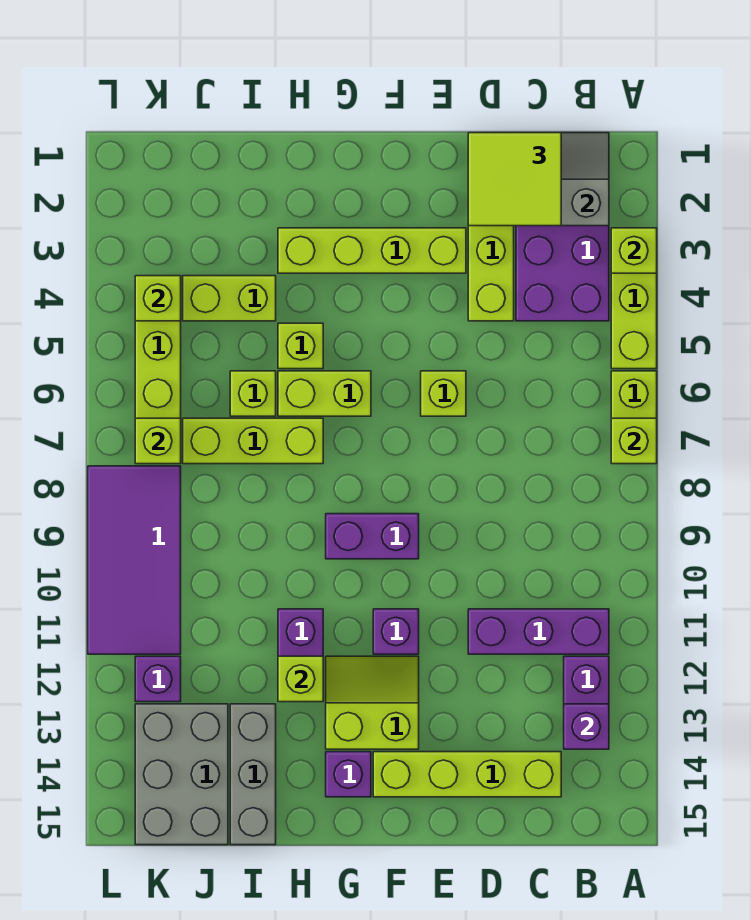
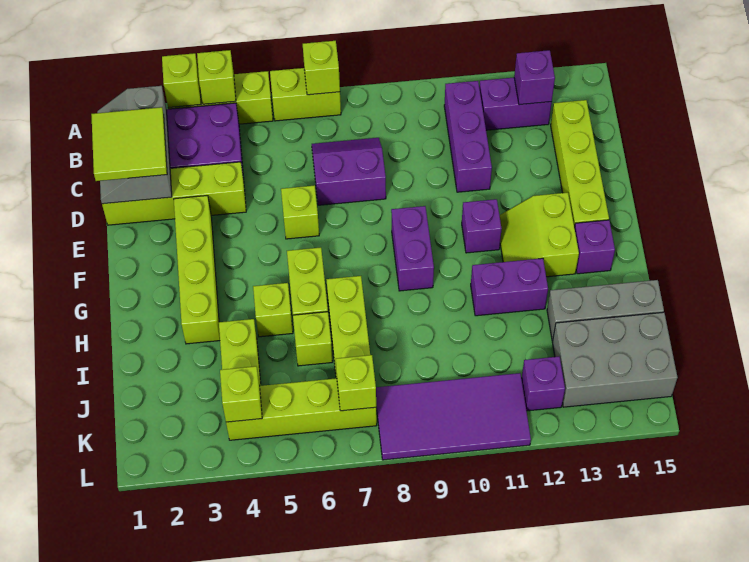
none -> purple 2x2 slope [312,138,386,205]
lime 1x1 brick [278,656,323,702] -> lime 1x1 brick moved to [197,50,236,104]

